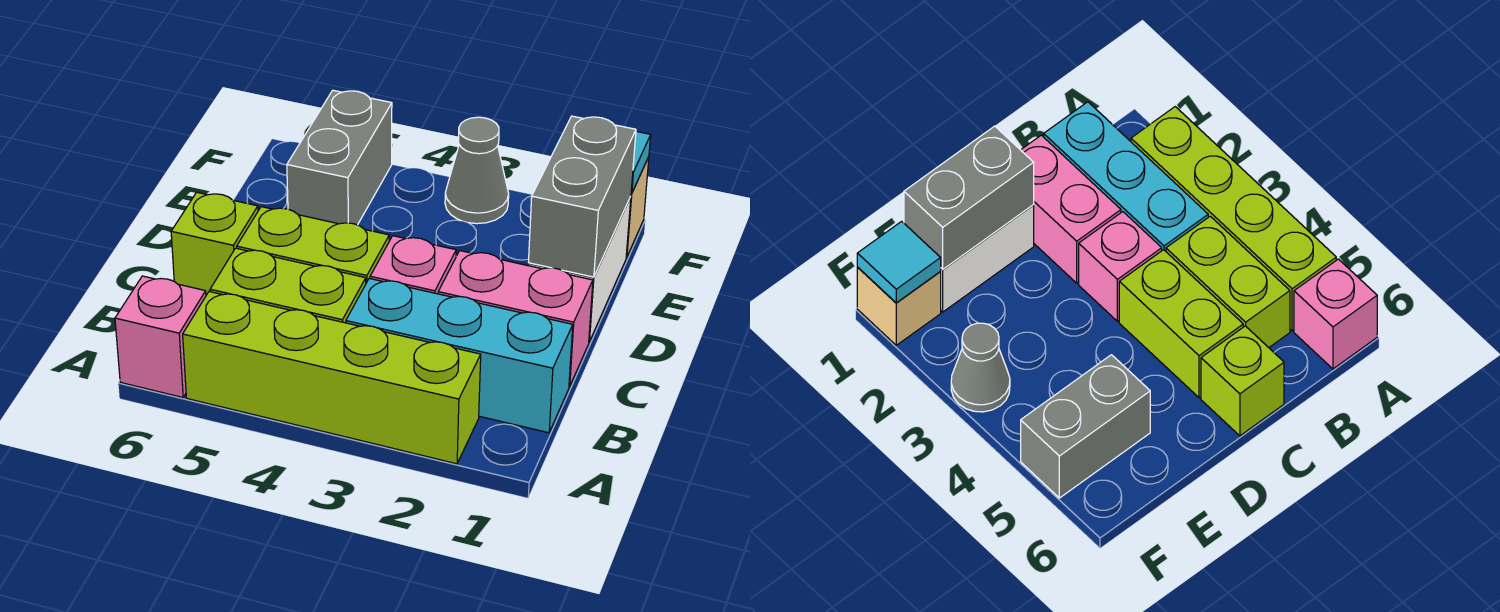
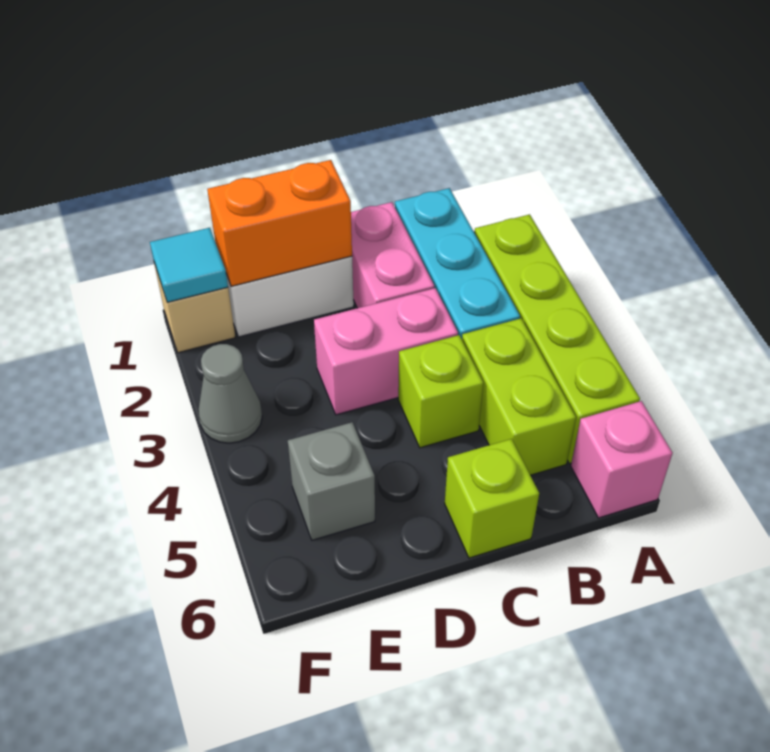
pink 1x1 brick [370,236,456,294] -> pink 1x2 brick [314,288,458,415]
lime 1x2 brick [237,207,389,283] -> lime 1x1 brick [398,335,483,448]
grey 1x2 brick [528,116,636,277] -> orange 1x2 brick [207,160,352,286]
grey 1x2 brick [287,90,392,225] -> grey 1x1 brick [288,422,375,540]

